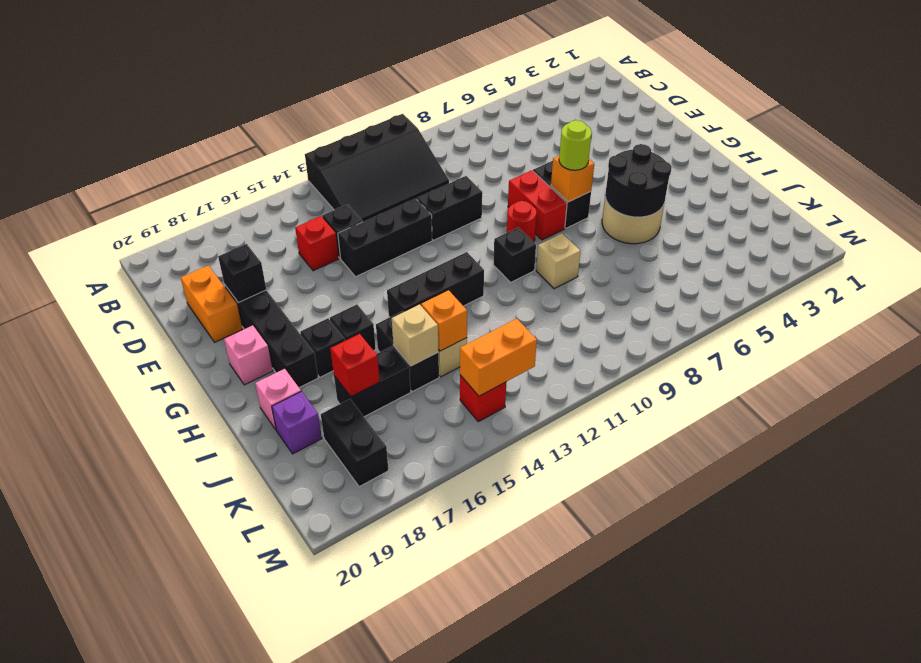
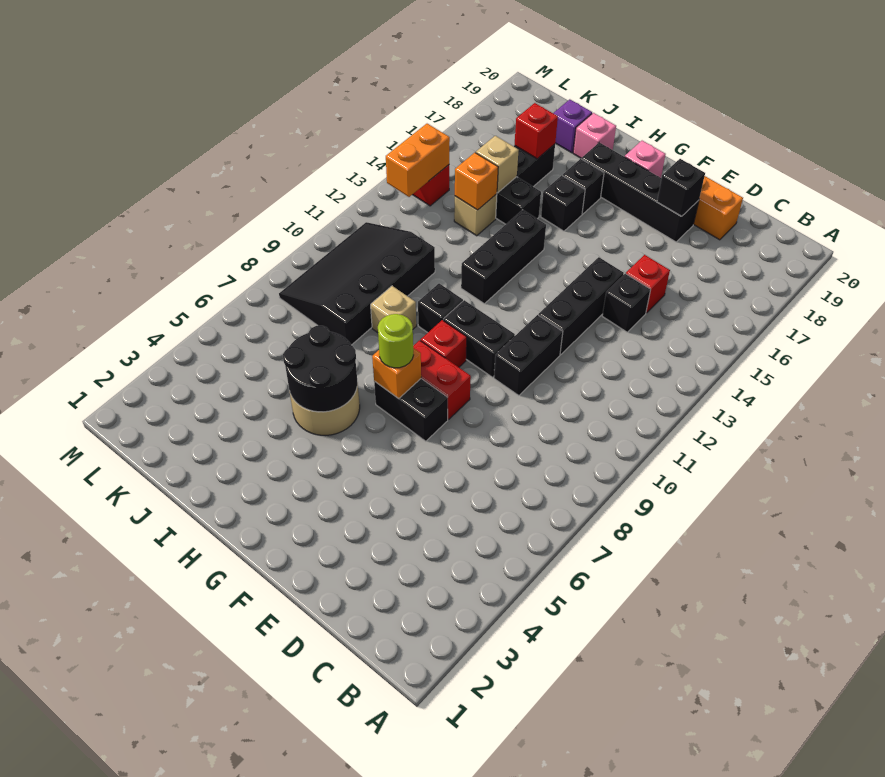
black 3x4 slope [305,114,449,222] -> black 3x4 slope moved to [279,222,435,345]
red 1x1 round brick [507,201,537,242] -> red 1x1 brick [421,320,467,367]
black 1x2 brick [321,399,388,487] -> black 1x2 brick moved to [443,300,515,377]

